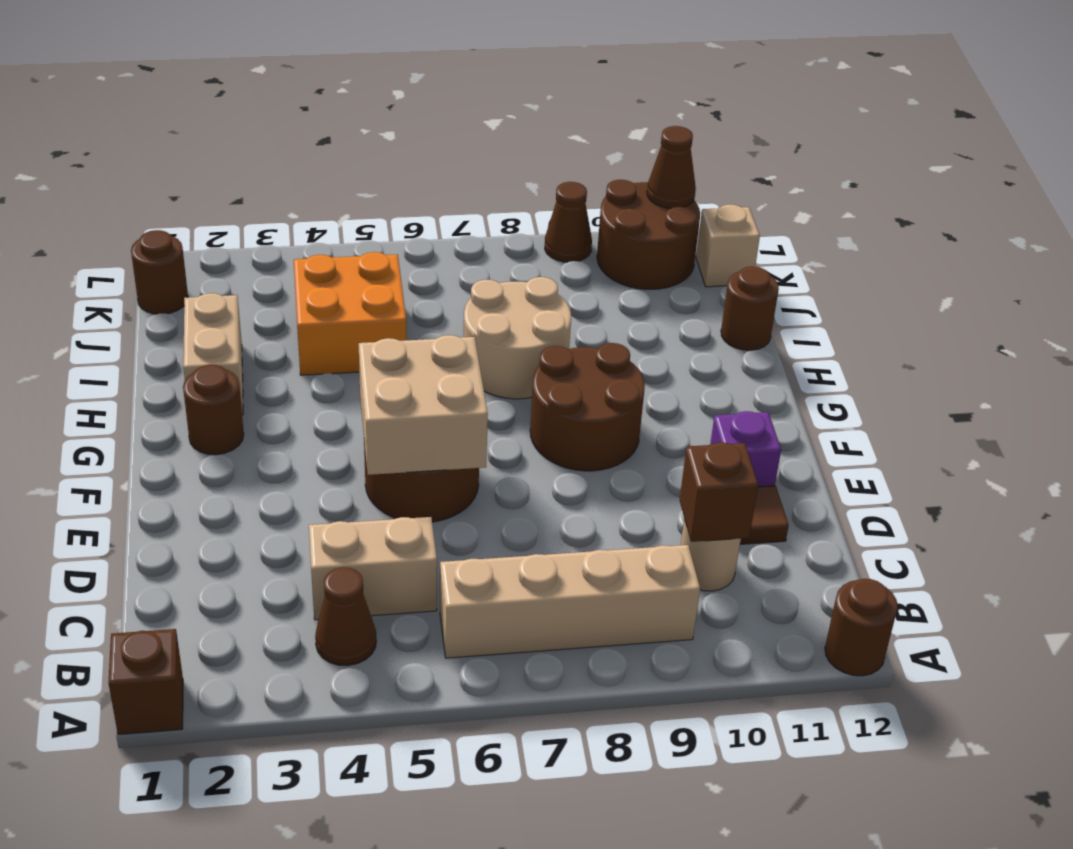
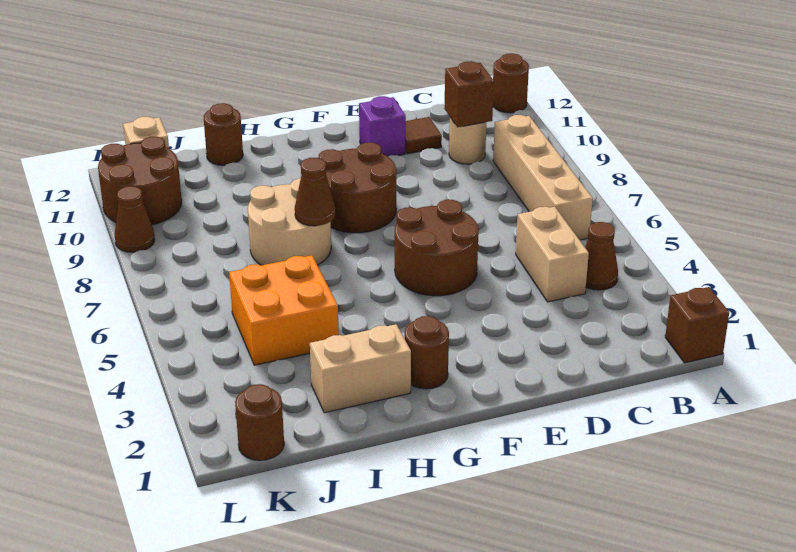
tan 2x2 brick [359,335,488,475] -> none
brown 1x1 cone [647,126,696,208] -> brown 1x1 cone moved to [295,158,335,226]

